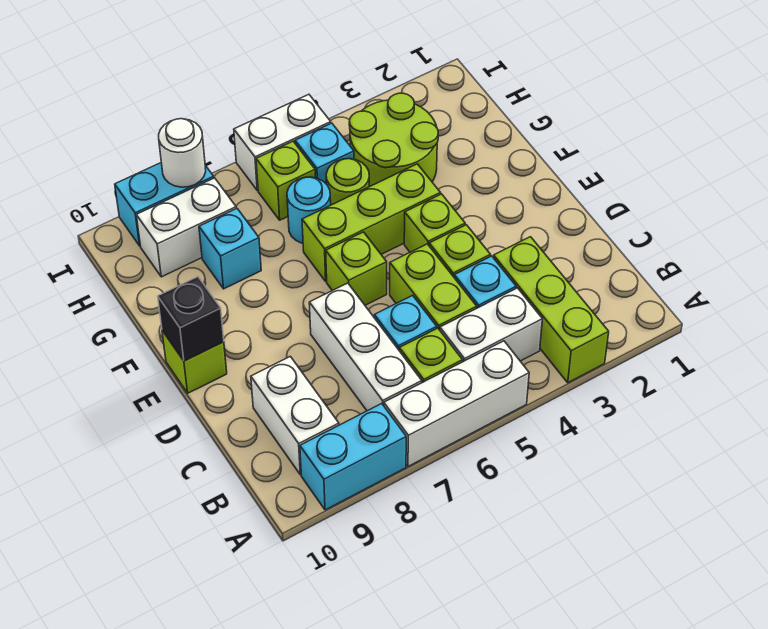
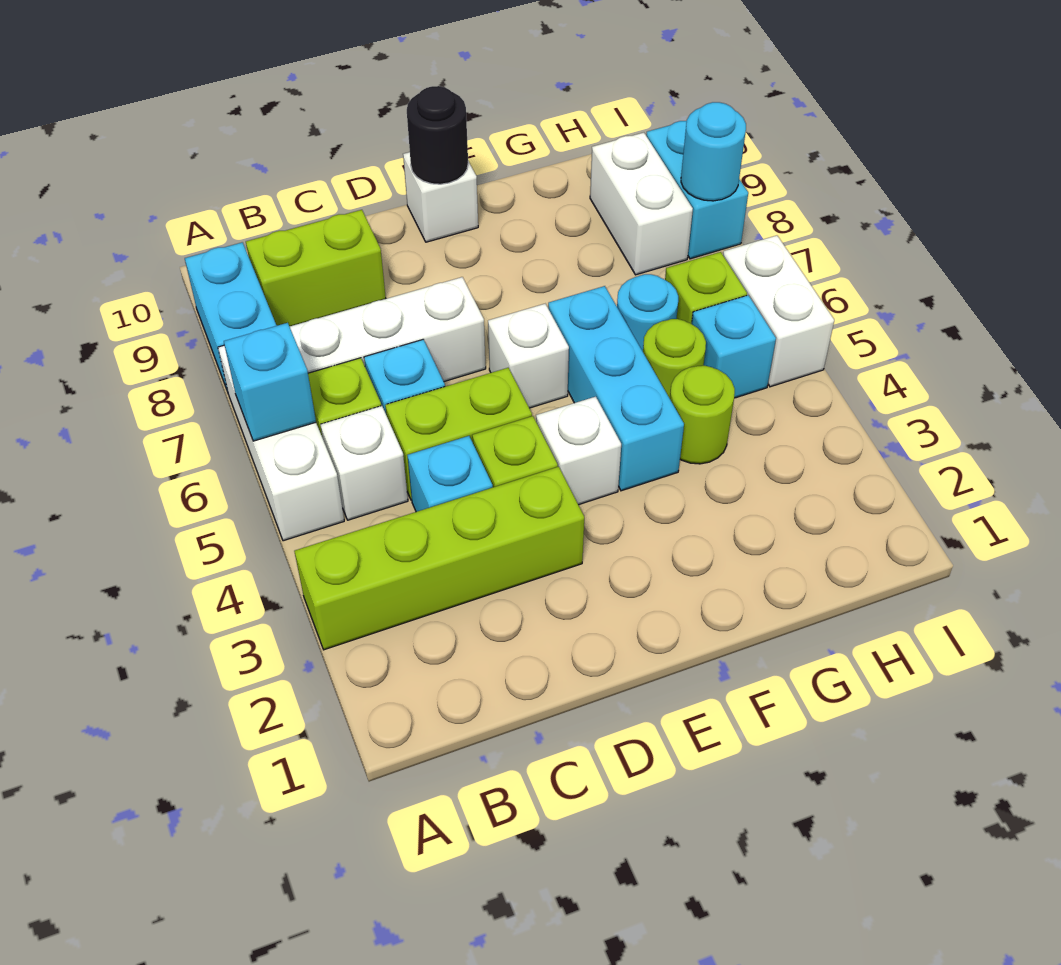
lime 1x3 brick [493,237,609,383] -> lime 1x4 brick [294,467,584,650]
white 1x2 brick [440,288,542,362] -> white 1x1 brick [320,406,408,520]
white 1x2 brick [251,356,339,475] -> lime 1x2 brick [246,210,386,326]
lime 1x1 brick [404,194,465,252] -> white 1x1 brick [536,397,621,505]
lime 1x1 brick [326,232,387,305] -> white 1x1 brick [488,304,569,408]
lime 1x1 brick [162,330,227,393] -> white 1x1 brick [403,152,478,242]
black 1x1 brick [158,277,224,361] -> black 1x1 round brick [407,86,468,184]
lime 1x3 brick [302,164,440,281] -> cyan 1x3 brick [548,286,684,491]
lime 2x2 round brick [349,93,438,187] -> lime 1x1 round brick [670,366,735,464]
cyan 1x1 brick [199,208,261,289] -> cyan 1x1 brick moved to [224,323,316,441]
white 1x1 round brick [159,119,206,187] -> cyan 1x1 round brick [681,102,746,201]

